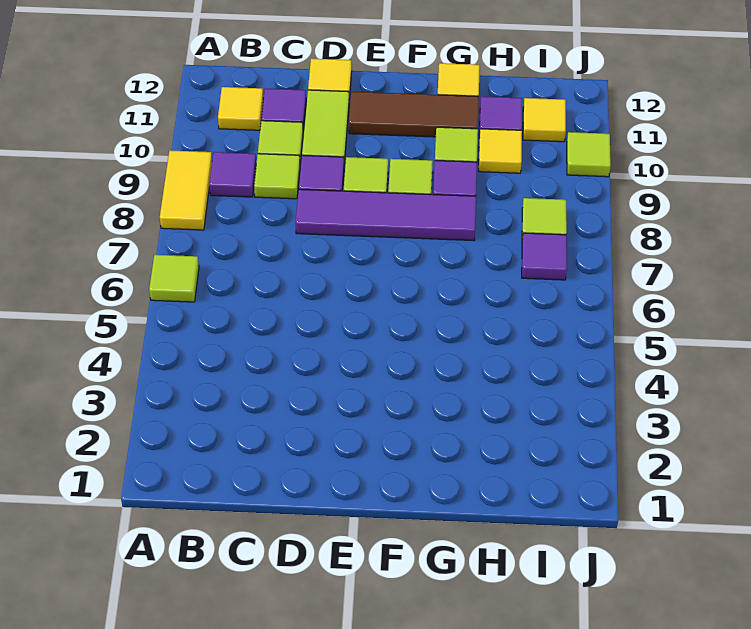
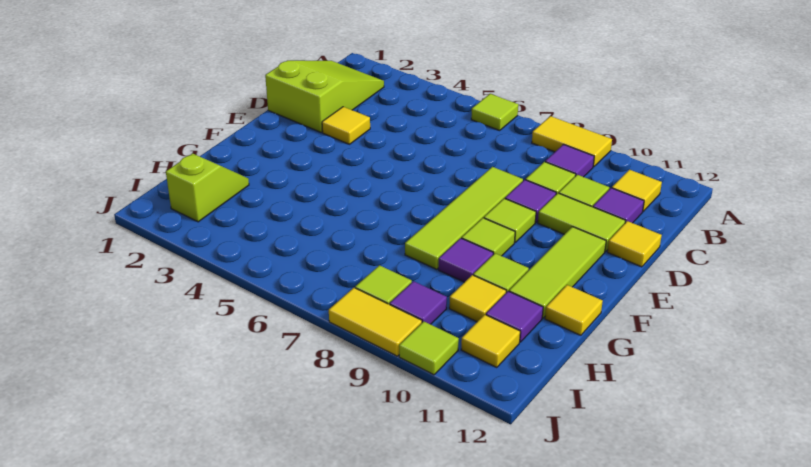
none -> lime 2x3 slope [265,60,384,132]
none -> yellow 1x1 tile [322,107,370,144]
purple 1x4 tile [295,189,476,241] -> lime 1x4 tile [405,167,523,269]
brown 1x3 tile [349,92,479,137] -> lime 1x3 tile [509,227,606,318]
none -> lime 1x2 slope [166,154,249,222]
purple 1x1 tile [522,233,567,280] -> purple 1x1 tile moved to [390,281,447,324]
none -> yellow 1x2 tile [329,288,422,356]

